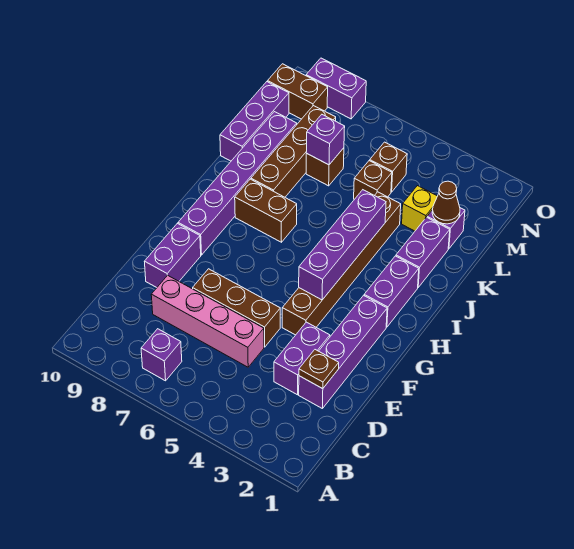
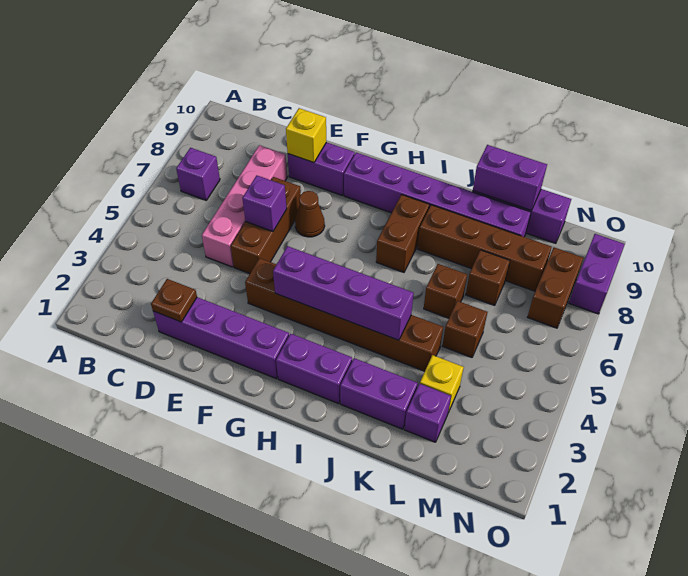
purple 1x2 brick [274,322,330,395] -> purple 1x2 brick moved to [473,145,547,210]
none -> yellow 1x1 brick [286,108,326,163]
brown 1x1 cone [432,181,460,224] -> brown 1x1 cone moved to [295,191,325,237]
purple 1x1 brick [306,115,345,165] -> purple 1x1 brick moved to [242,176,287,231]
brown 1x1 brick [370,142,407,192] -> brown 1x1 brick moved to [424,264,467,318]
brown 1x2 brick [268,64,328,119] -> brown 1x2 brick moved to [528,247,583,328]

